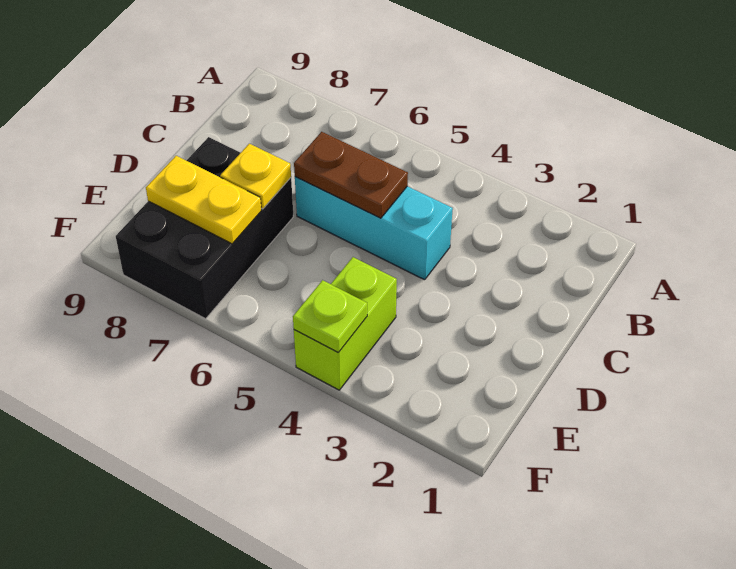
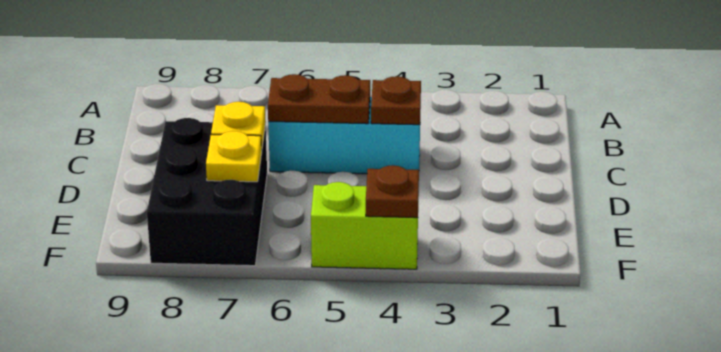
none -> brown 1x1 plate [371,76,421,125]
lime 1x2 brick [294,257,397,390] -> lime 1x2 brick turned to [311,182,418,269]
yellow 1x2 plate [146,156,261,244] -> yellow 1x1 plate [206,131,262,182]
lime 1x1 plate [293,280,367,353] -> brown 1x1 plate [366,165,419,218]

